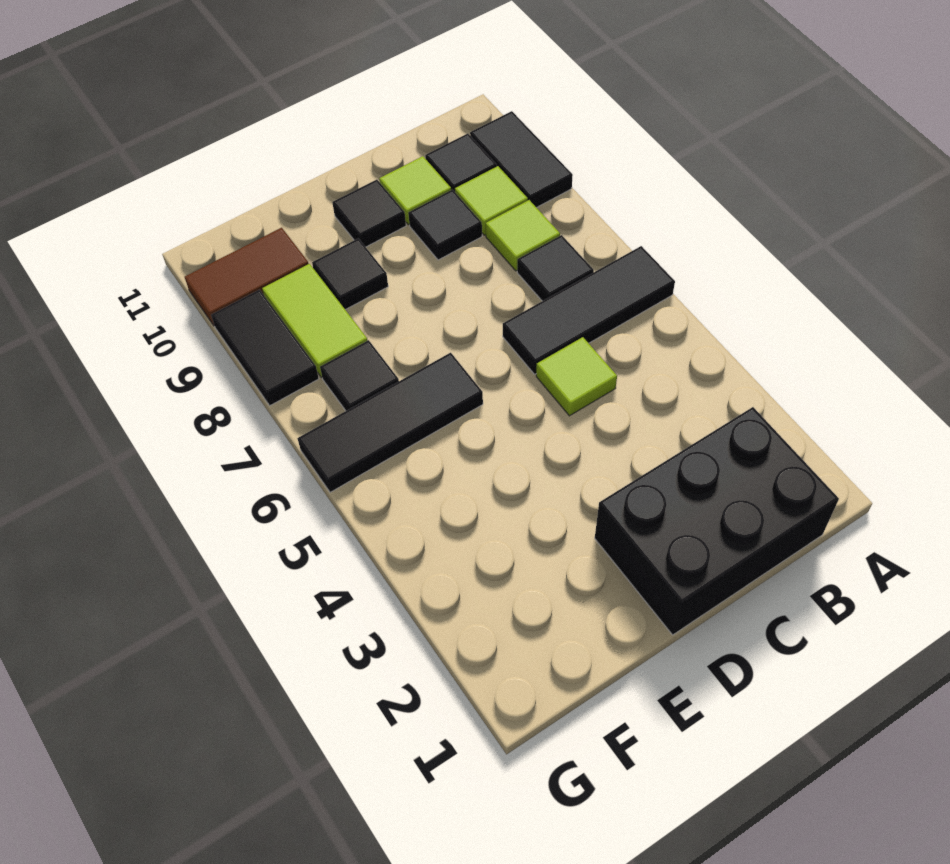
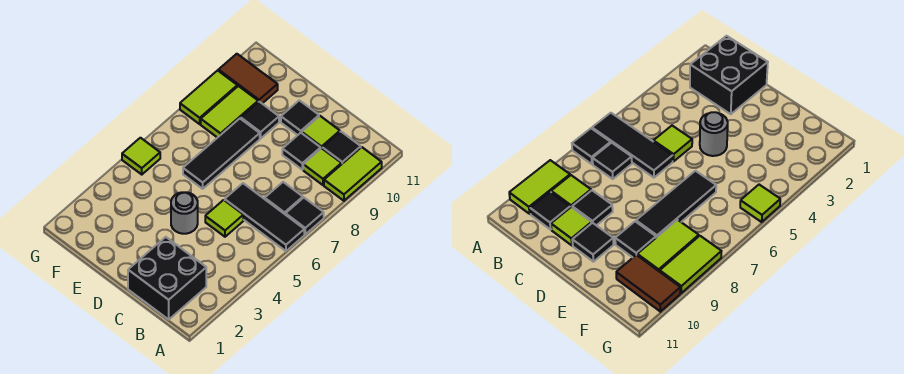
black 1x2 tile [470,111,573,208] -> lime 1x2 tile [324,147,382,201]
black 2x3 brick [595,407,839,635] -> black 2x2 brick [128,237,206,319]
lime 1x1 tile [486,200,560,271] -> lime 1x1 tile moved to [122,138,160,174]
none -> grey 1x1 round brick [171,192,198,234]
black 1x3 tile [297,353,483,492] -> black 1x3 tile turned to [183,119,260,189]
black 1x1 tile [320,340,399,411] -> black 1x1 tile moved to [286,198,324,234]
black 1x2 tile [211,290,319,406] -> lime 1x2 tile [180,70,237,124]

